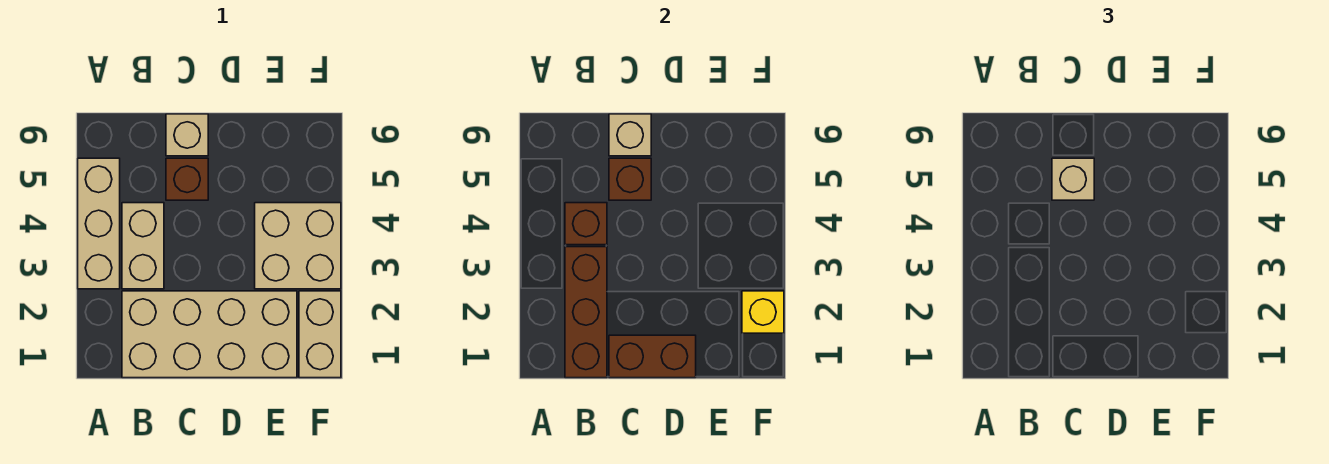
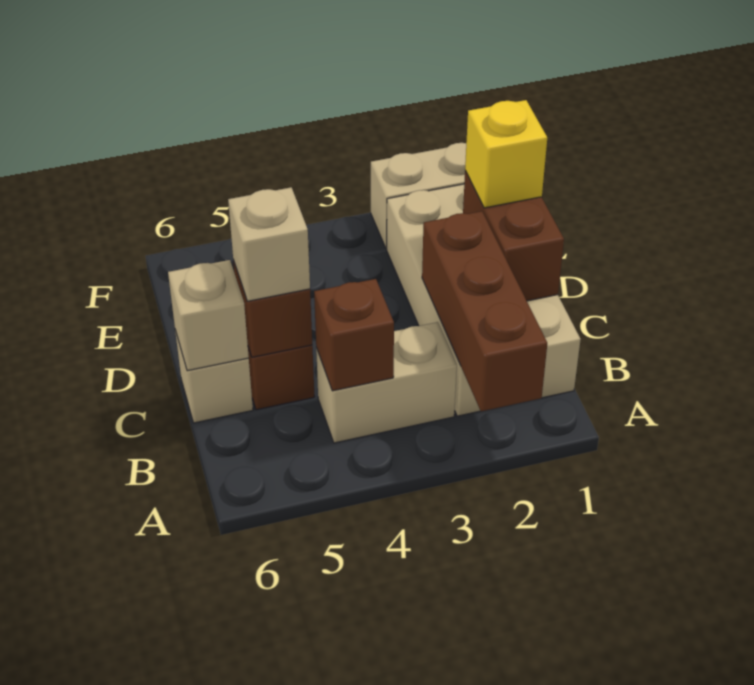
tan 1x3 brick [78,158,120,289] -> none
brown 1x3 brick [565,247,607,378] -> brown 1x3 brick turned to [422,211,547,411]
tan 2x2 brick [255,203,341,289] -> none
yellow 1x1 brick [742,291,784,333] -> yellow 1x1 brick moved to [465,100,547,208]

